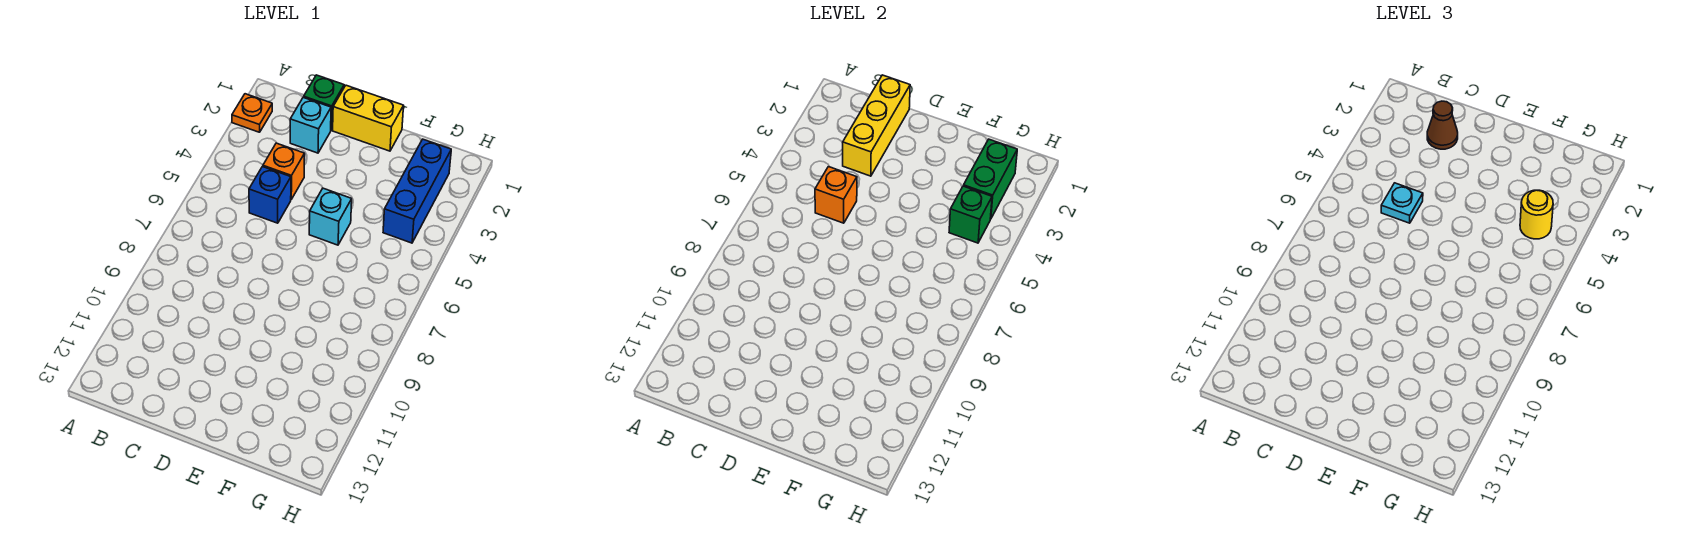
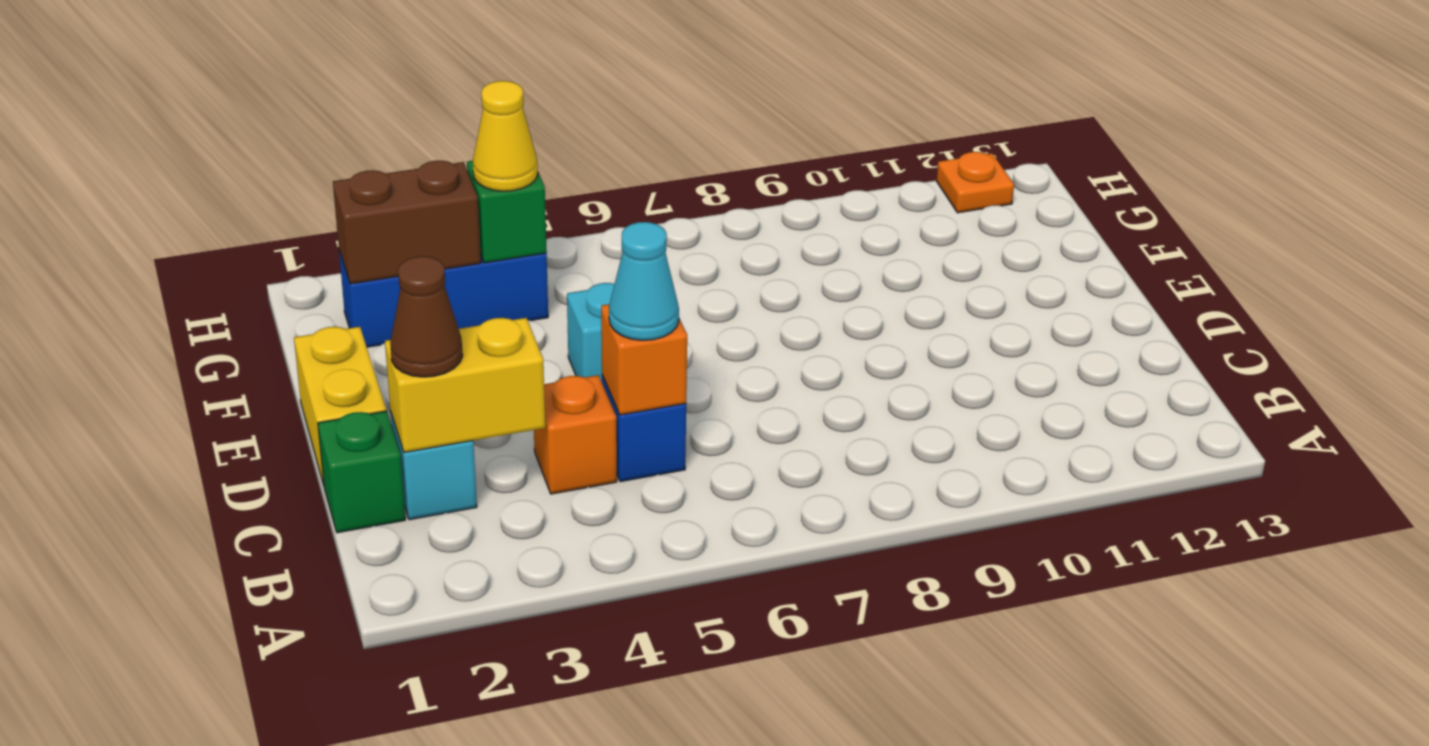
orange 1x1 plate [232,94,272,132] -> orange 1x1 plate moved to [937,152,1014,213]
yellow 1x3 brick [843,75,910,176] -> yellow 1x2 brick [385,318,545,452]
cyan 1x1 plate [1381,183,1423,223] -> cyan 1x1 cone [609,222,679,340]
green 1x2 brick [964,139,1017,219] -> brown 1x2 brick [333,161,481,284]
yellow 1x1 round brick [1520,190,1553,239] -> yellow 1x1 cone [473,81,538,191]

